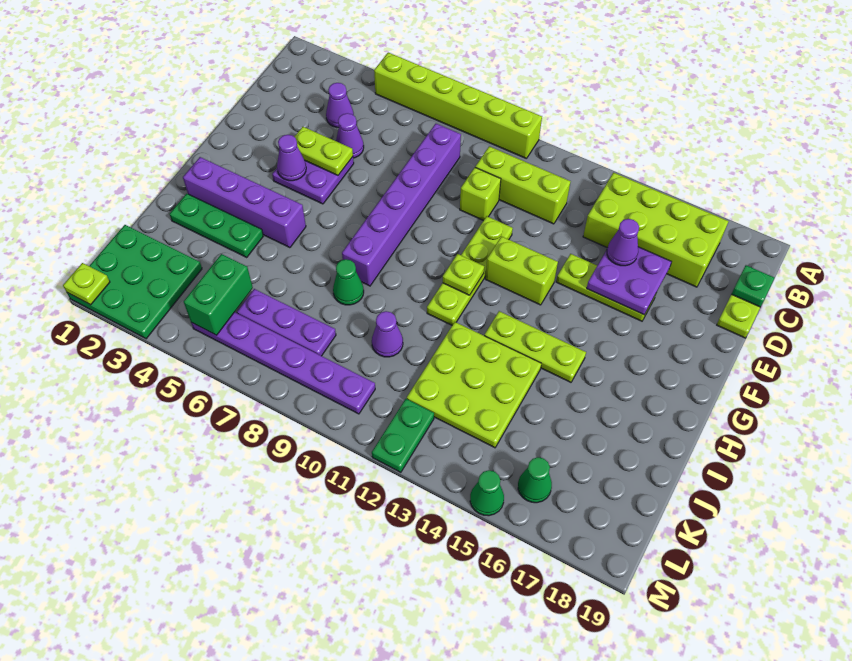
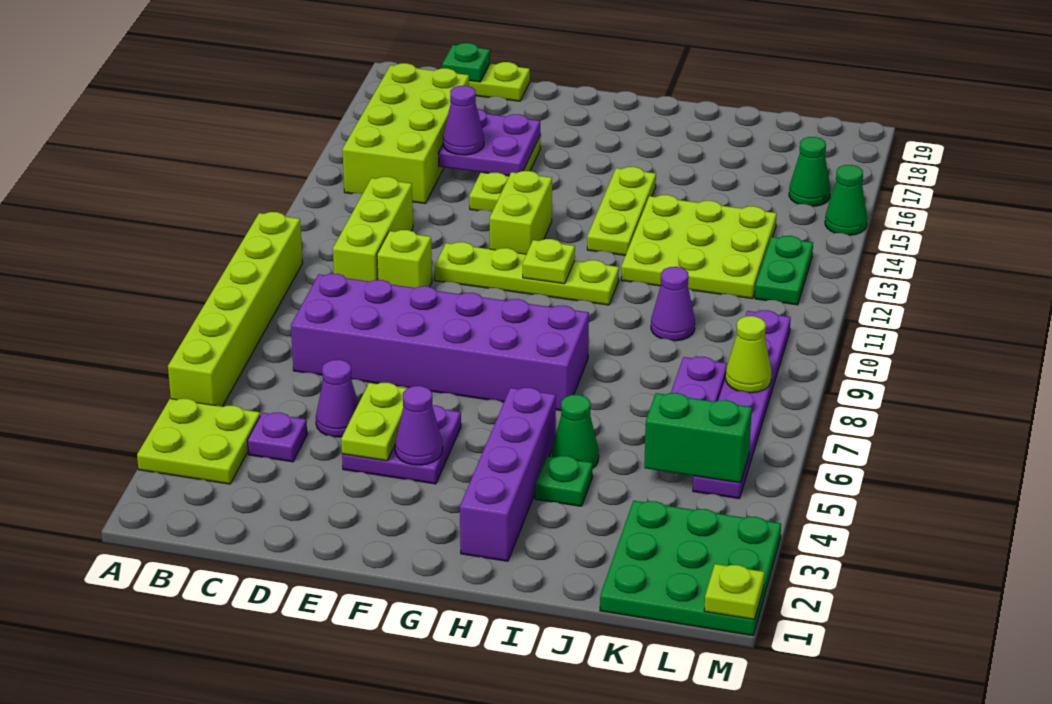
none -> lime 2x2 plate [137,399,260,484]
purple 1x1 cone [326,83,354,128] -> purple 1x1 plate [247,413,307,462]
purple 1x6 brick [342,124,461,286] -> purple 2x6 brick [291,274,589,410]
green 1x3 plate [170,194,263,257] -> green 1x1 plate [535,456,593,506]
green 1x1 cone [333,259,364,305] -> green 1x1 cone moved to [552,395,599,468]
none -> lime 1x1 cone [726,316,771,393]
green 1x2 plate [372,399,434,472] -> green 1x2 plate turned to [755,236,813,305]

